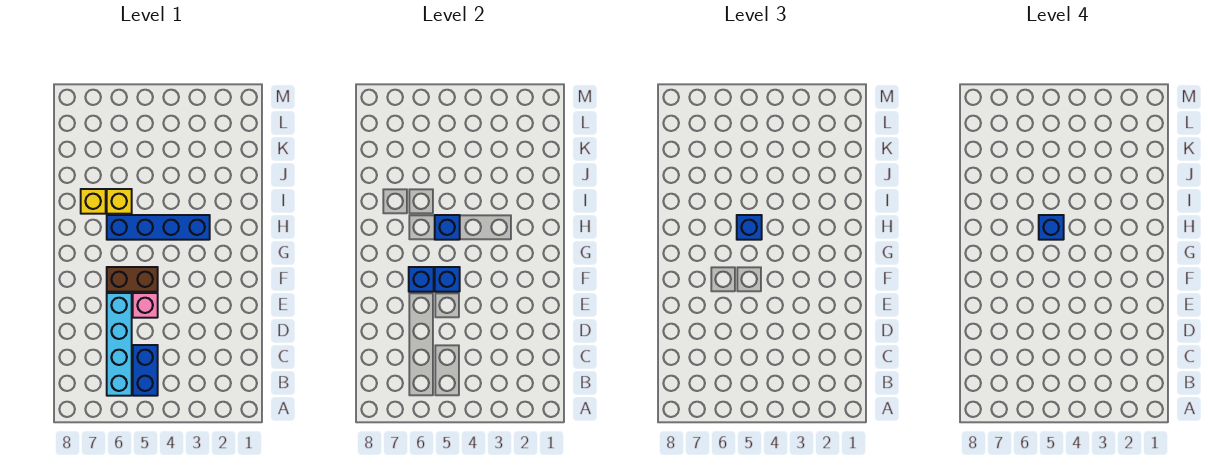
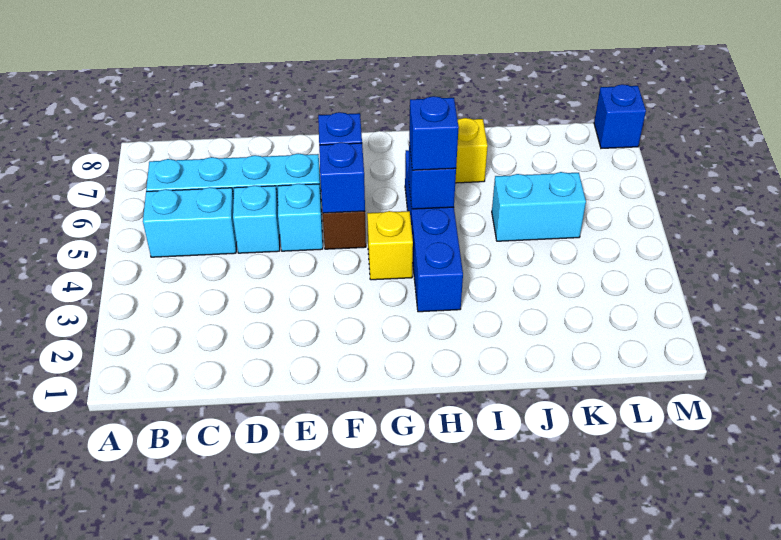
blue 1x2 brick [133,345,158,396] -> cyan 1x2 brick [143,187,236,257]
none -> cyan 1x1 brick [233,185,280,253]
pink 1x1 brick [133,293,158,318] -> cyan 1x1 brick [278,184,323,251]
blue 1x1 brick [1039,215,1064,240] -> blue 1x1 brick moved to [594,84,646,148]
yellow 1x1 brick [107,189,132,214] -> yellow 1x1 brick moved to [367,211,413,280]
none -> cyan 1x2 brick [492,172,586,241]

